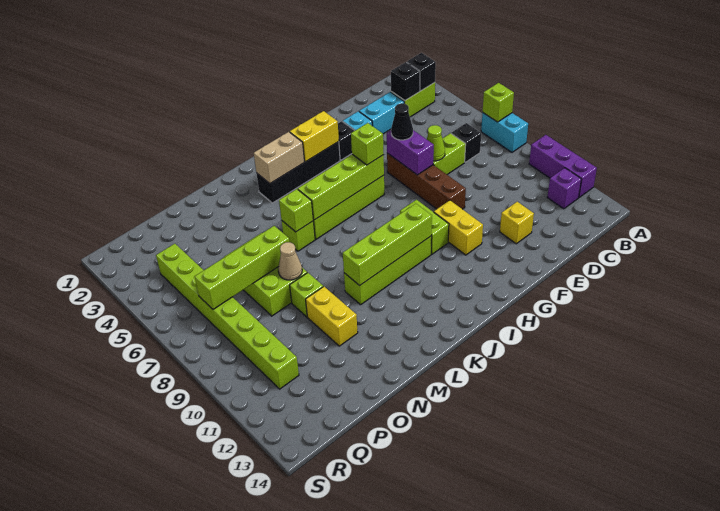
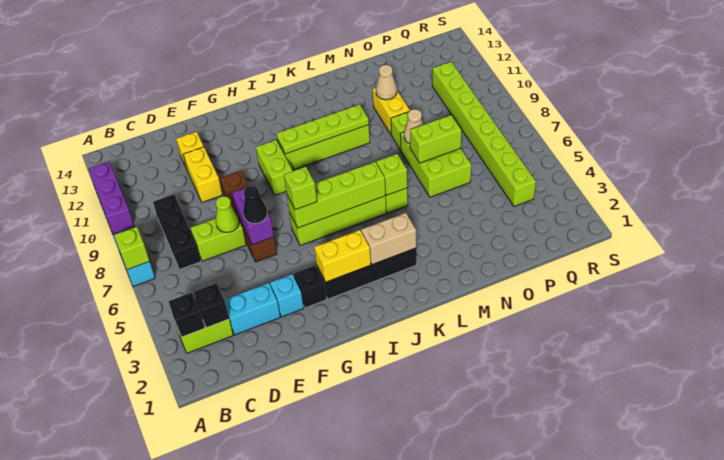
purple 1x1 brick [547,168,581,209] -> none
black 1x1 brick [451,123,481,162] -> black 1x3 brick [153,194,201,270]
yellow 1x2 brick [434,200,483,255] -> yellow 1x2 brick moved to [183,147,222,202]
lime 1x4 brick [343,204,432,286] -> lime 1x4 plate [276,105,369,154]
lime 1x4 brick [195,226,289,309] -> lime 1x2 brick [410,115,461,163]
none -> tan 1x1 cone [376,65,397,100]

